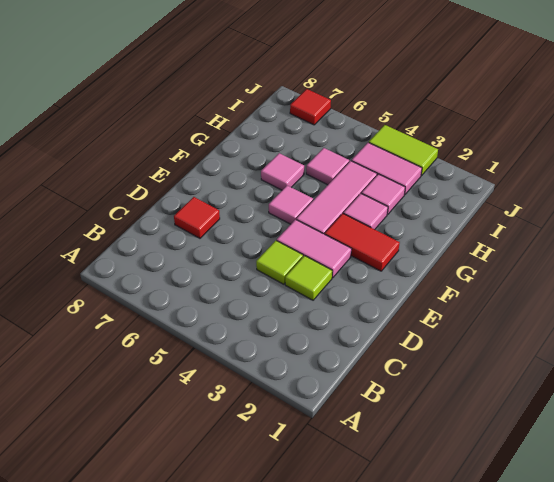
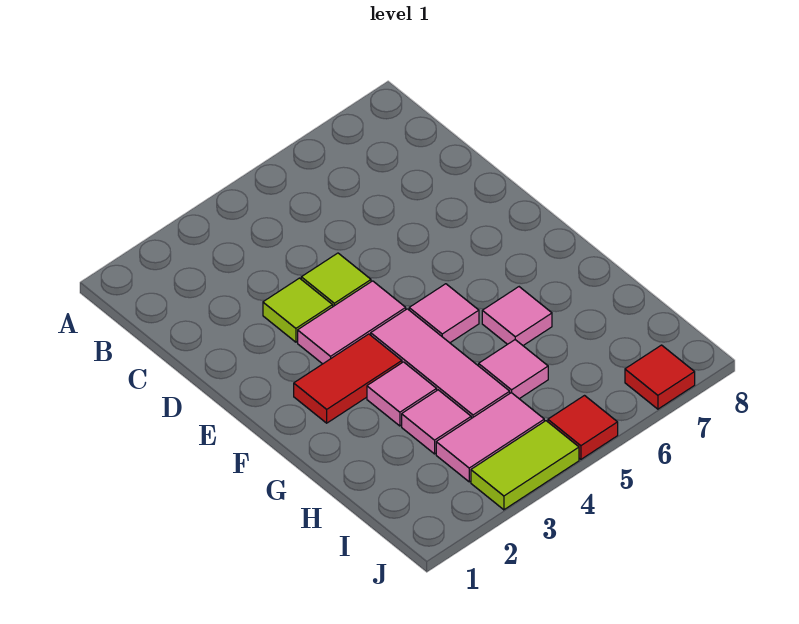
red 1x1 tile [174,197,220,238] -> red 1x1 tile moved to [548,396,618,459]

